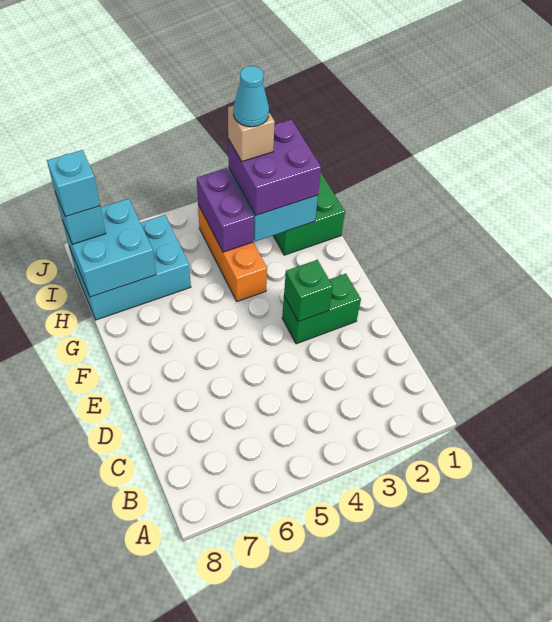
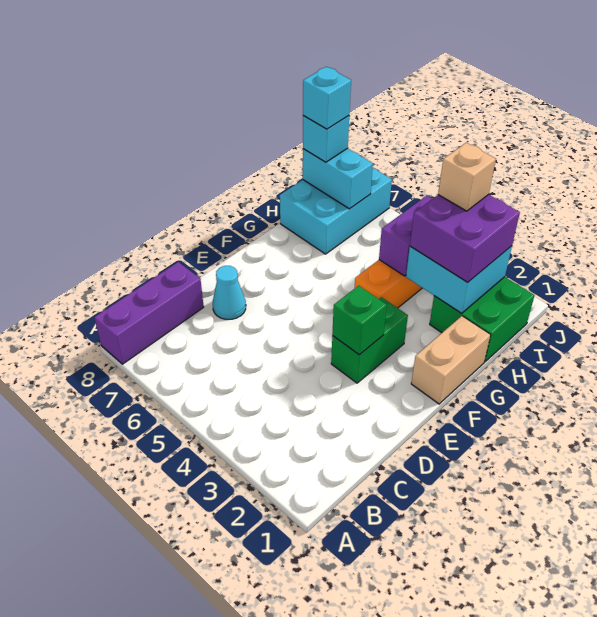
none -> purple 1x3 brick [94,262,204,364]
green 1x2 brick [282,274,361,344] -> green 1x2 brick turned to [331,297,408,383]
none -> tan 1x2 brick [411,316,491,404]
cyan 2x3 brick [70,215,191,320] -> cyan 2x3 brick turned to [280,168,392,254]
cyan 2x2 brick [63,199,156,297] -> cyan 1x2 brick [303,148,373,209]
cyan 1x1 cone [233,66,269,127] -> cyan 1x1 cone moved to [213,266,246,319]

